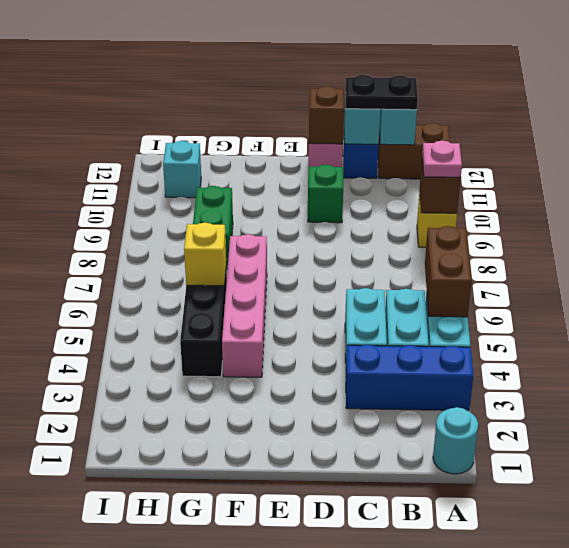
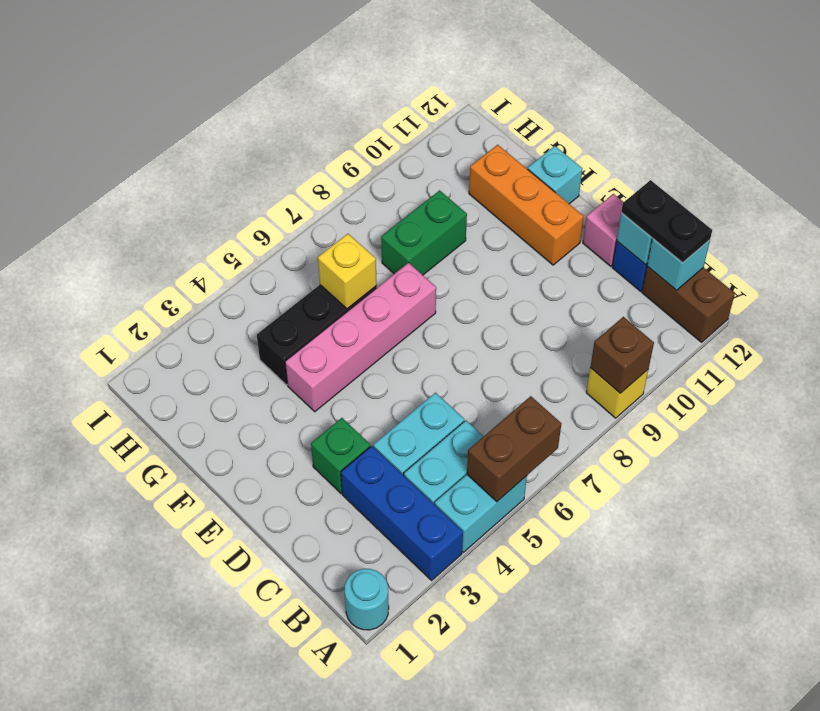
pink 1x1 plate [422,141,462,177] -> none
green 1x1 brick [308,165,343,223] -> green 1x1 brick moved to [311,418,370,493]
brown 1x1 brick [309,86,344,144] -> none
none -> orange 1x3 brick [469,145,584,265]
cyan 1x1 brick [163,141,201,198] -> cyan 1x1 brick moved to [528,146,582,204]

